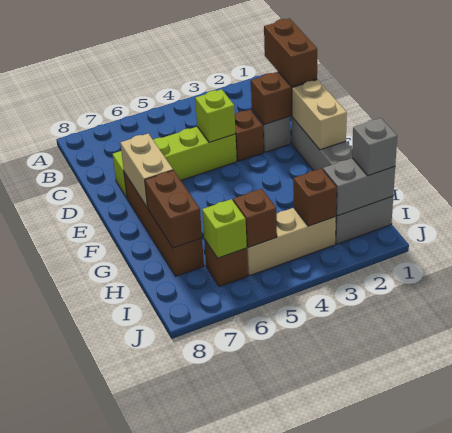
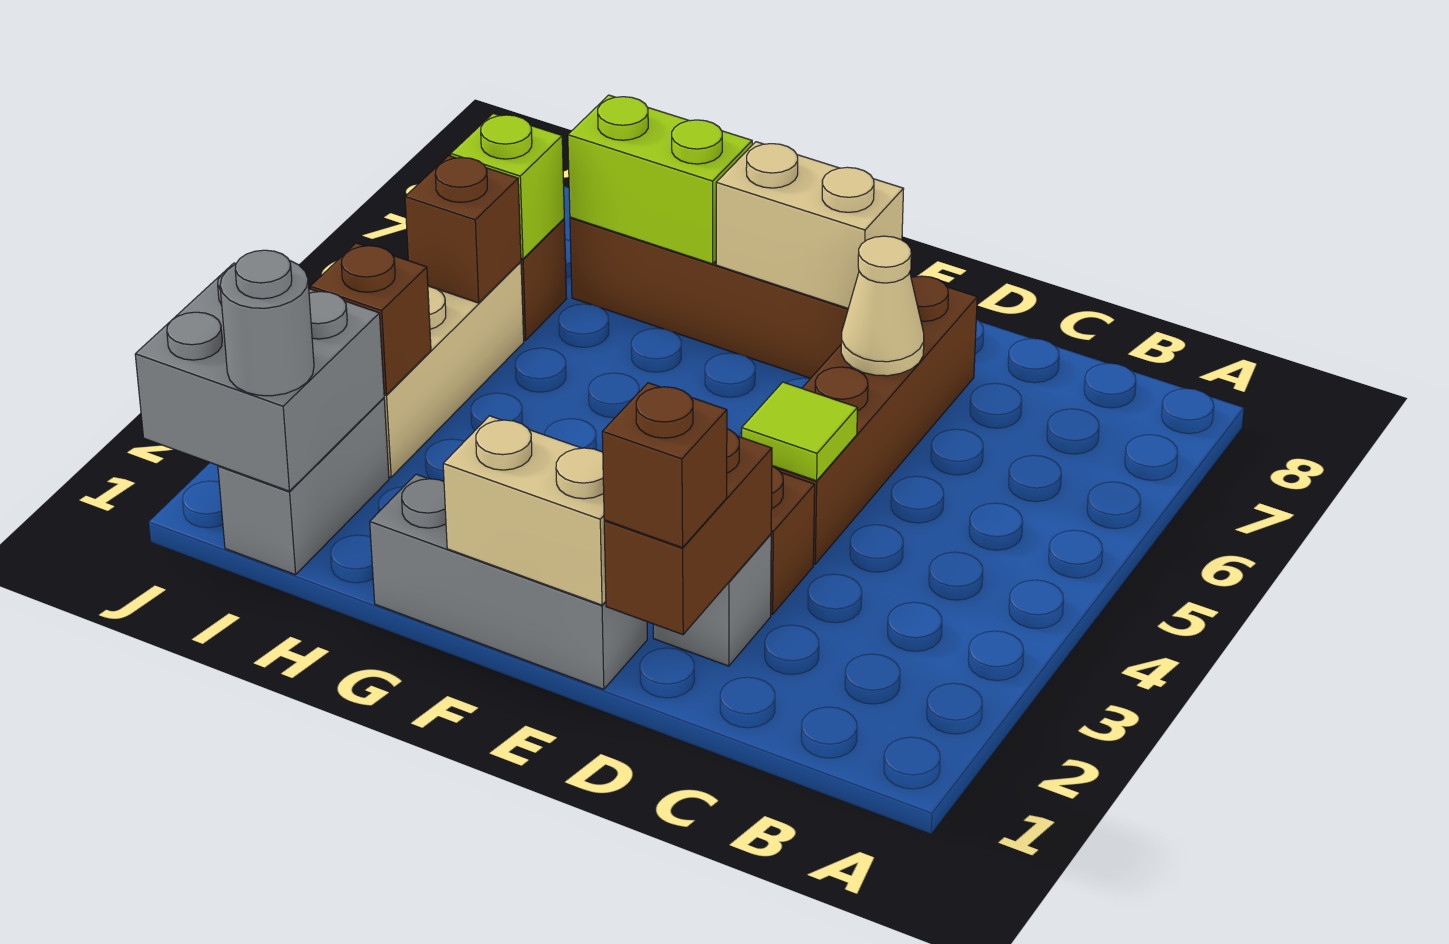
brown 1x2 brick [264,18,317,87] -> brown 1x1 brick [602,383,727,548]
lime 1x4 brick [113,127,237,198] -> brown 1x4 brick [773,275,977,564]
lime 1x1 brick [195,89,236,142] -> lime 1x1 tile [742,382,857,481]
none -> tan 1x1 cone [841,236,924,376]
brown 1x2 brick [145,170,202,248] -> lime 1x2 brick [568,95,752,264]
grey 1x2 brick [323,158,395,216] -> grey 2x2 brick [135,263,384,491]
grey 1x1 brick [352,118,397,176] -> grey 1x1 round brick [220,250,314,396]

